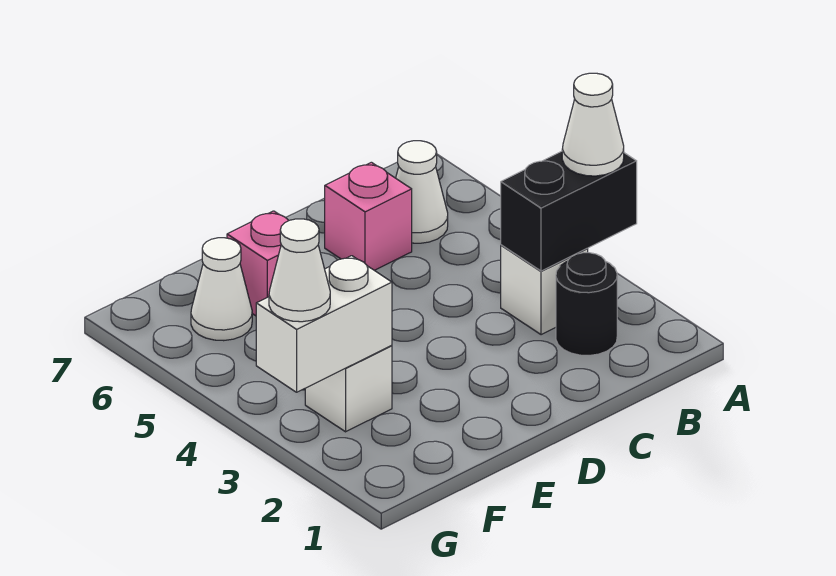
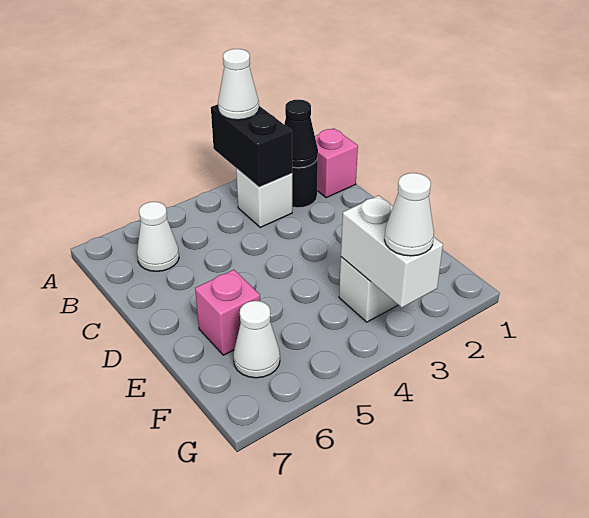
none -> black 1x1 cone [284,100,318,168]
pink 1x1 brick [325,162,412,270] -> pink 1x1 brick moved to [315,128,358,198]

